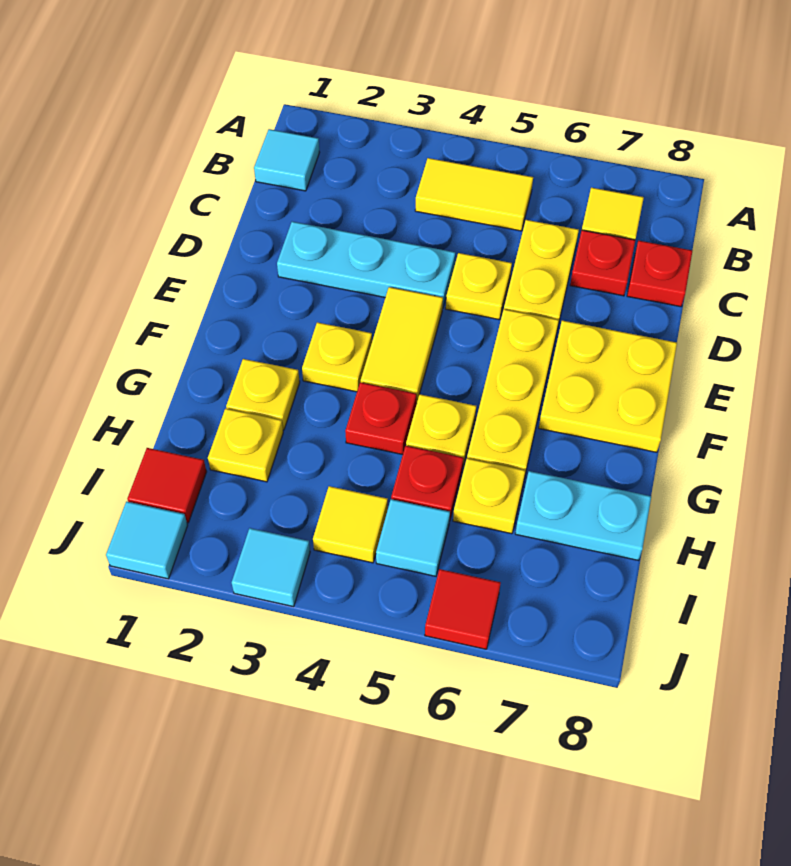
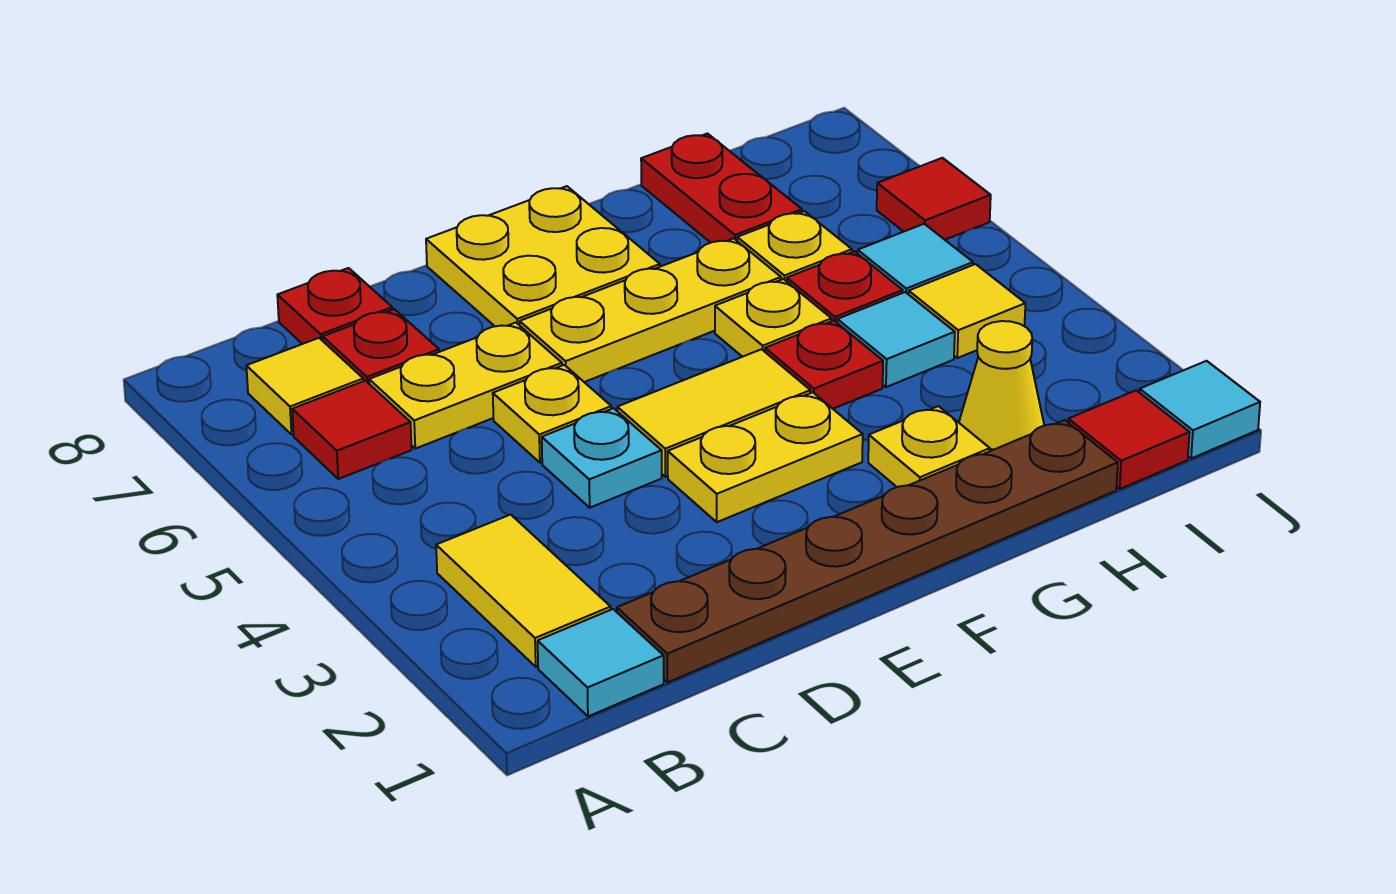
yellow 1x2 tile [415,158,533,231] -> yellow 1x2 tile moved to [436,515,611,667]
none -> red 1x1 tile [292,381,412,479]
none -> brown 1x6 plate [617,420,1118,682]
cyan 1x3 plate [277,222,455,307] -> cyan 1x1 plate [542,408,662,508]
yellow 1x1 plate [302,322,372,392] -> yellow 1x2 plate [668,392,863,522]
yellow 1x1 plate [208,409,283,482] -> yellow 1x1 cone [959,321,1044,451]
cyan 1x2 plate [515,471,651,561] -> red 1x2 plate [641,134,802,243]
cyan 1x1 tile [232,528,310,607] -> cyan 1x1 tile moved to [837,292,955,387]

